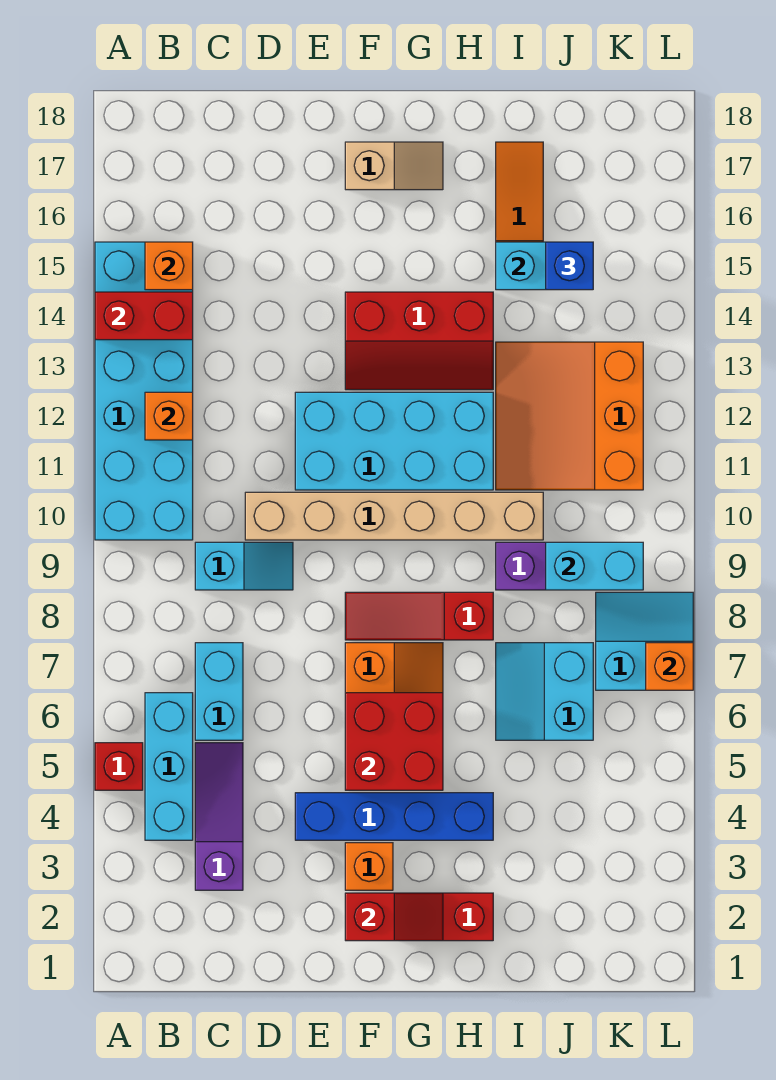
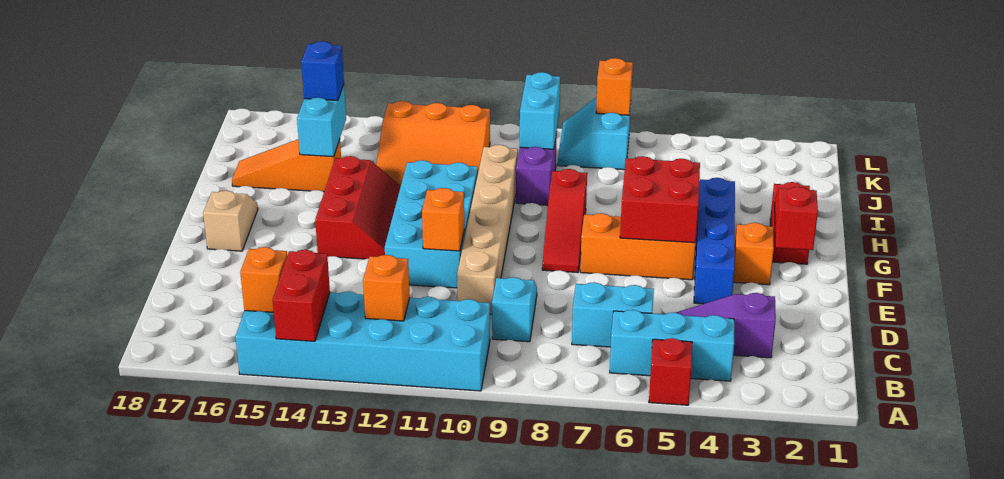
none -> orange 1x1 brick [422,188,464,251]
cyan 2x2 slope [496,643,593,740] -> none

